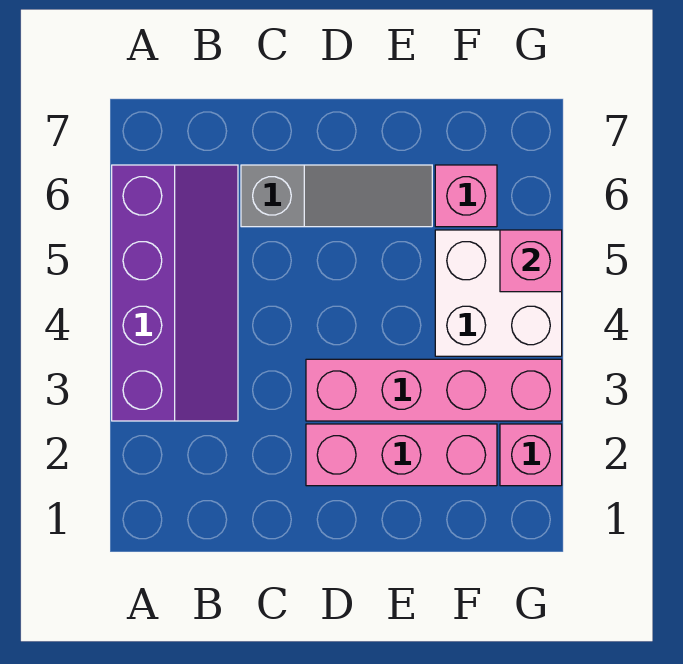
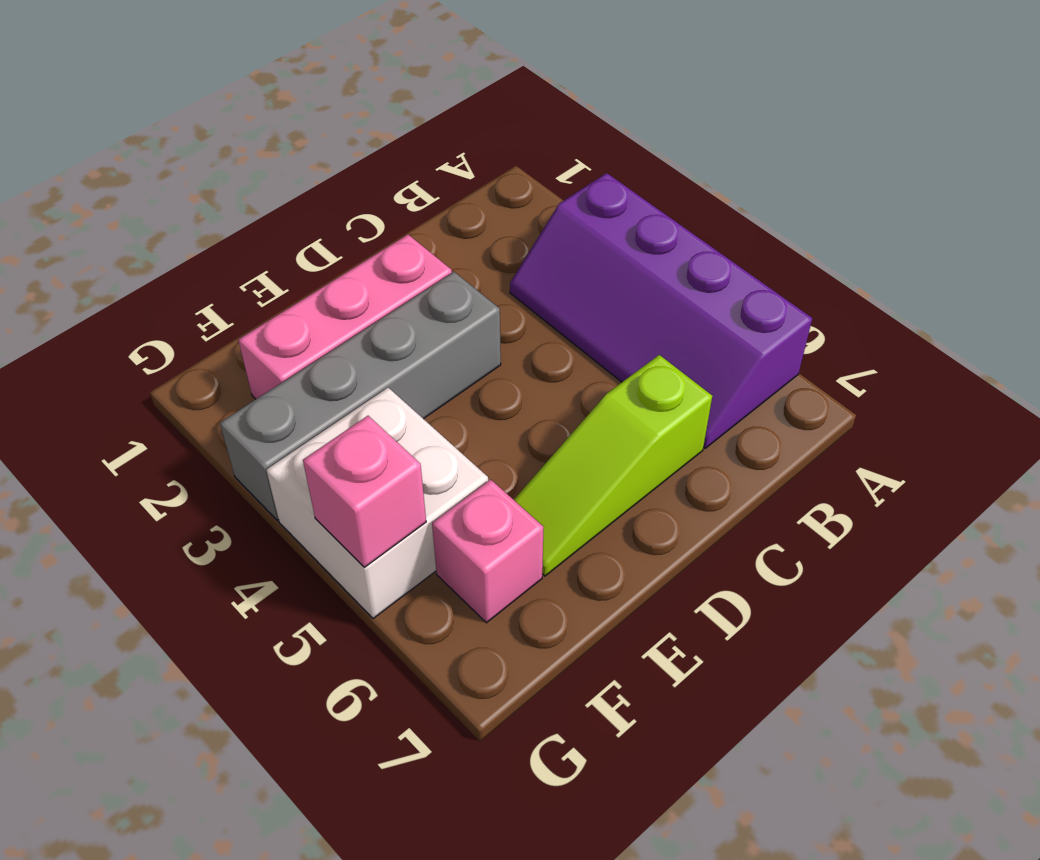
grey 1x3 slope [241,165,432,227] -> lime 1x3 slope [514,355,712,576]
pink 1x4 brick [306,359,562,421] -> grey 1x4 brick [220,272,501,520]
pink 1x1 brick [500,424,562,486] -> none

